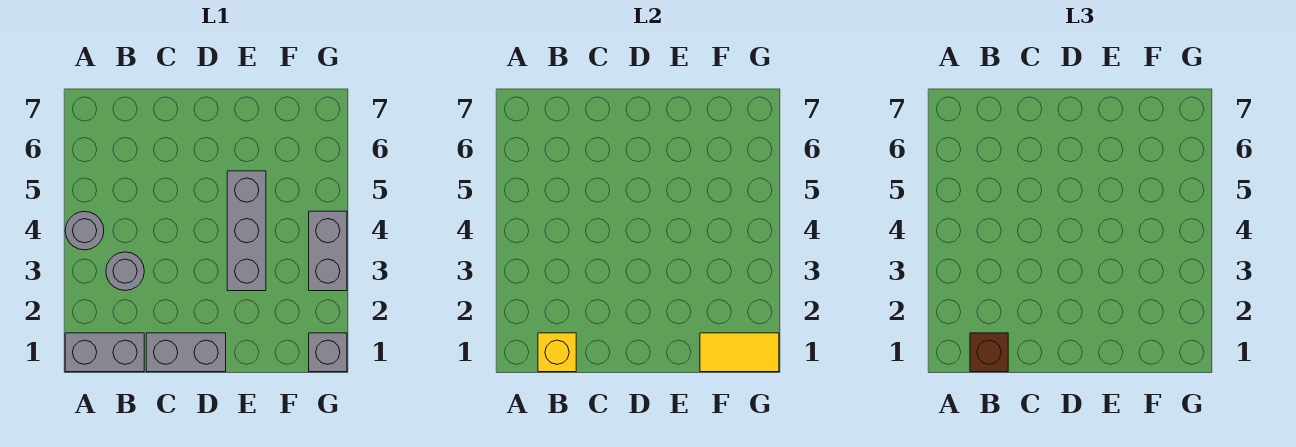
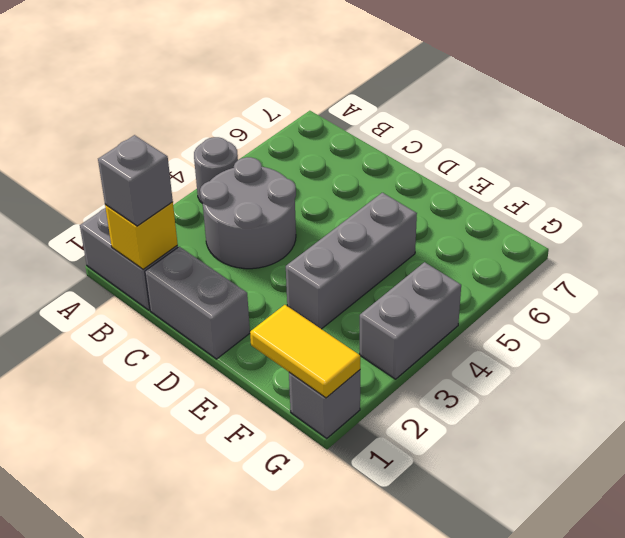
brown 1x1 brick [970,333,1008,372] -> grey 1x1 brick [98,135,173,226]
grey 1x1 round brick [106,252,144,291] -> grey 2x2 round brick [200,157,296,269]

